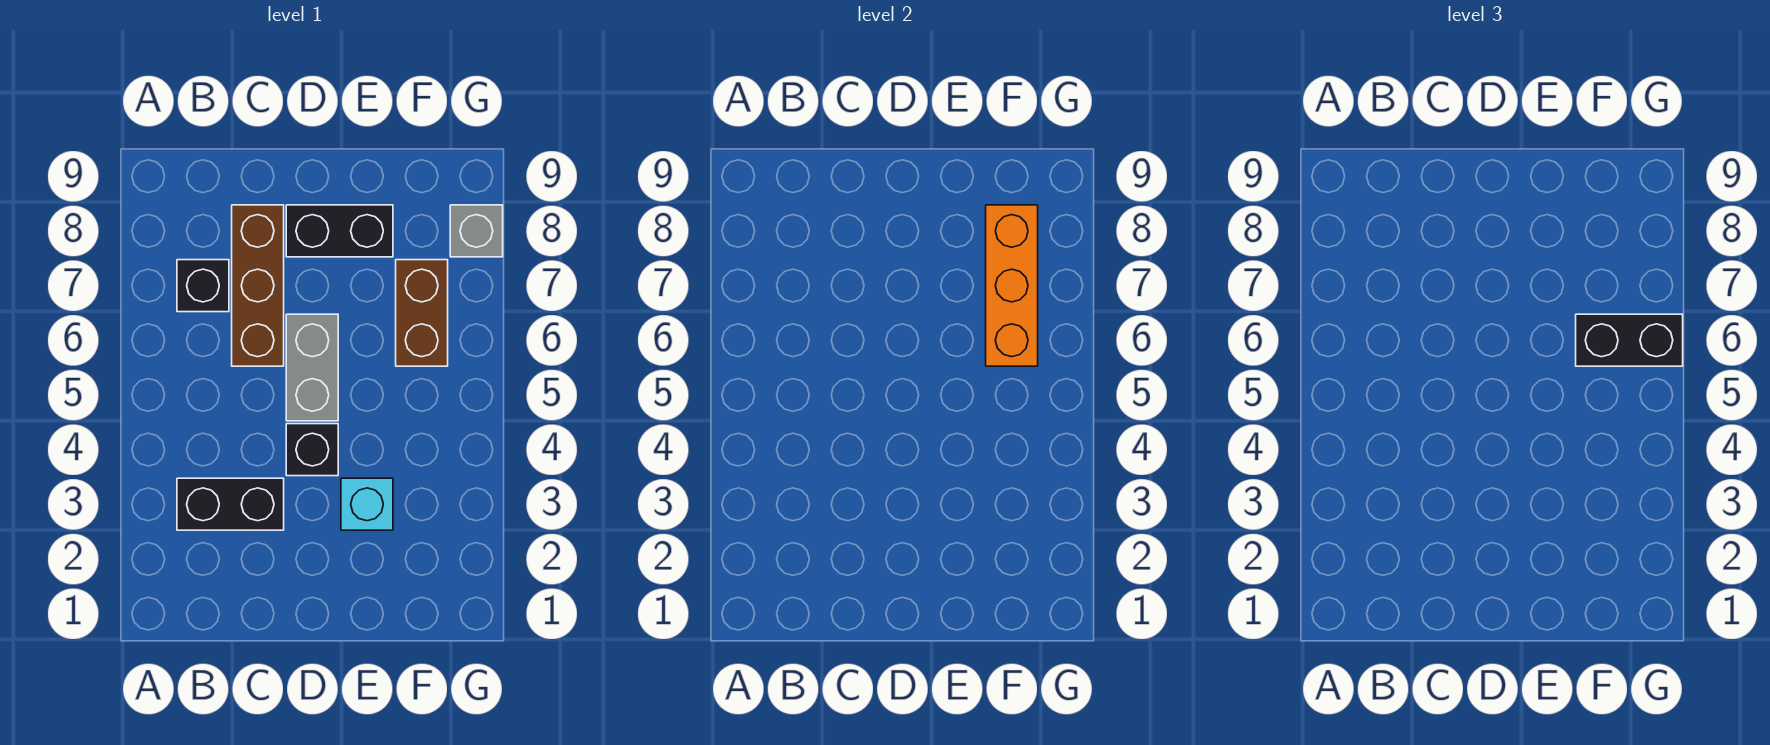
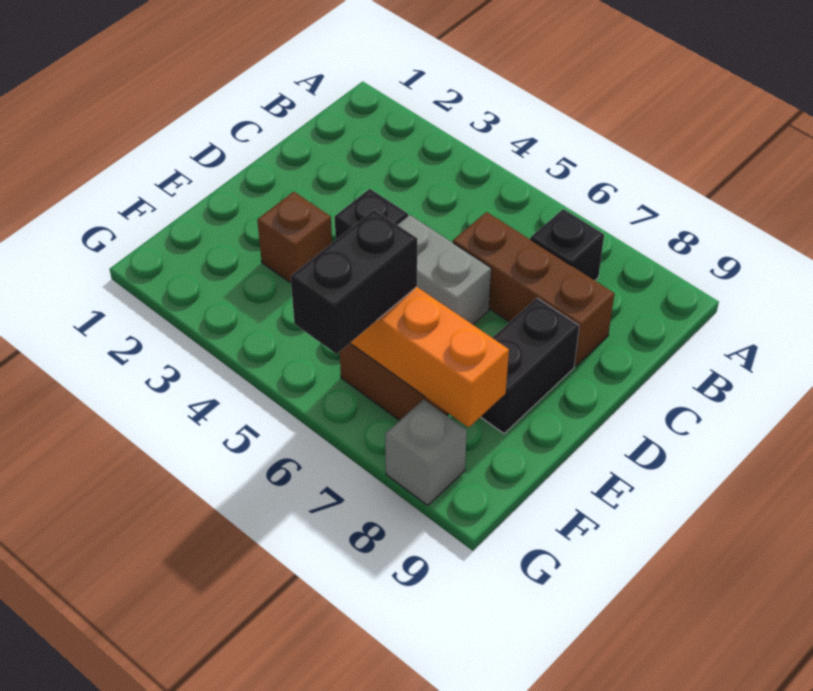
black 1x2 brick [177,478,284,530] -> none
cyan 1x1 brick [341,478,393,530] -> brown 1x1 brick [257,192,332,283]

